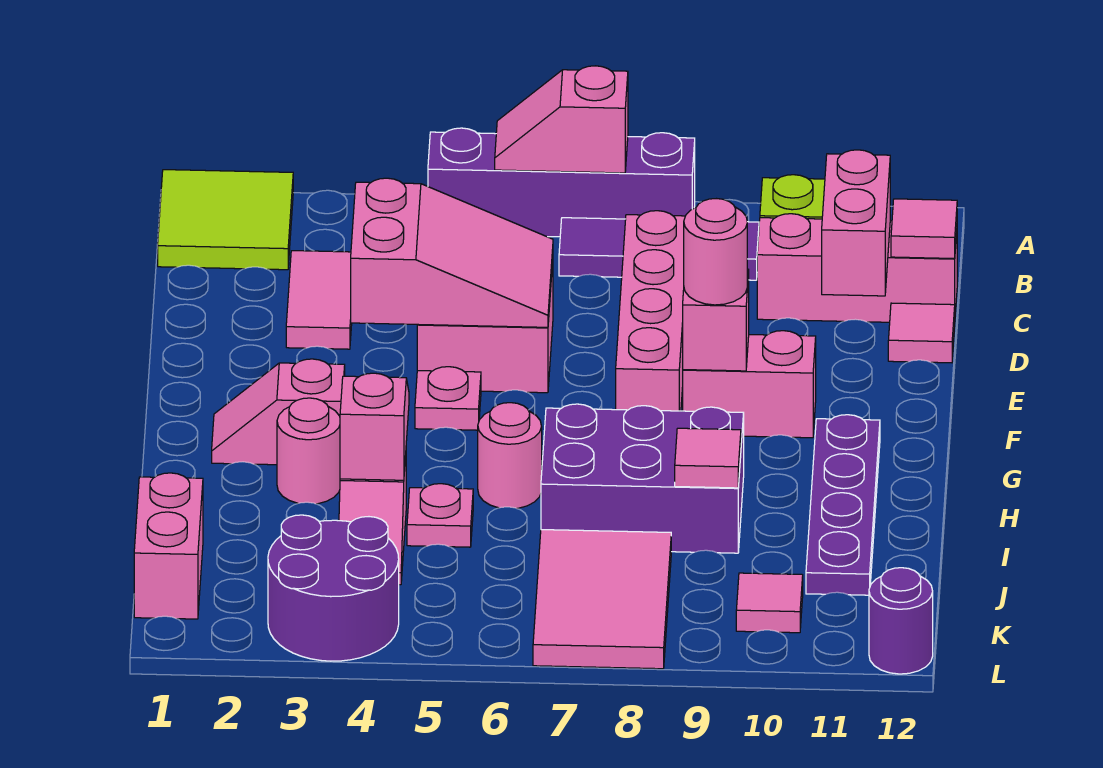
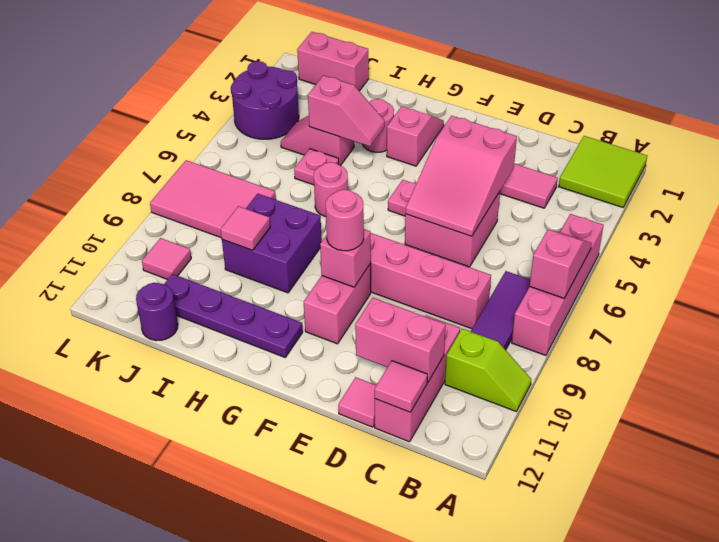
purple 1x4 brick [428,128,695,237] -> pink 1x4 brick [512,214,603,356]
purple 2x3 brick [541,404,744,553] -> purple 2x2 brick [222,194,322,293]
purple 1x1 round brick [869,568,933,674] -> purple 1x1 round brick moved to [136,283,178,341]

